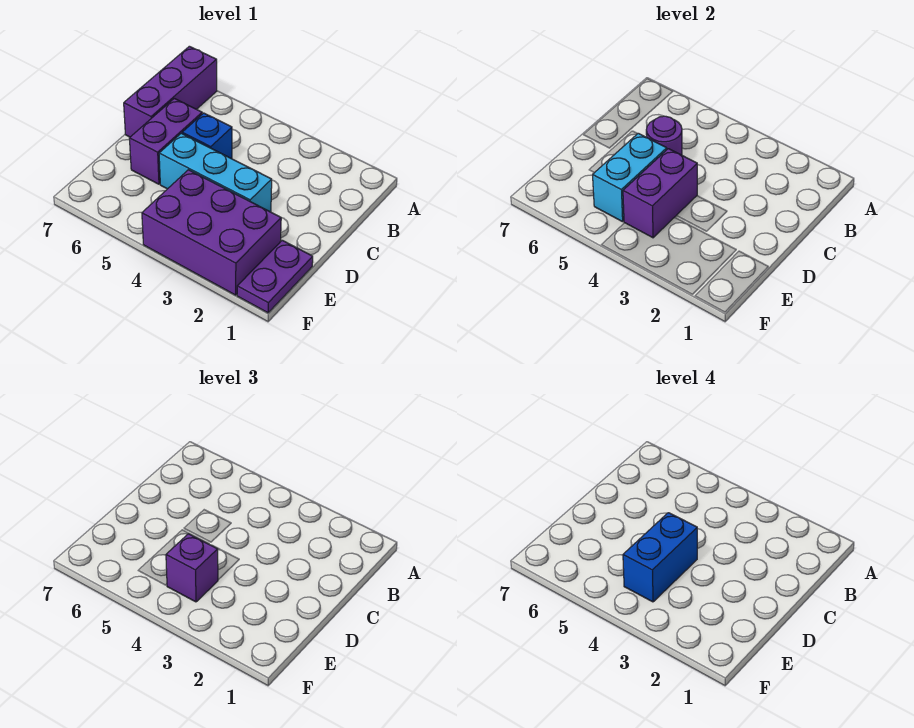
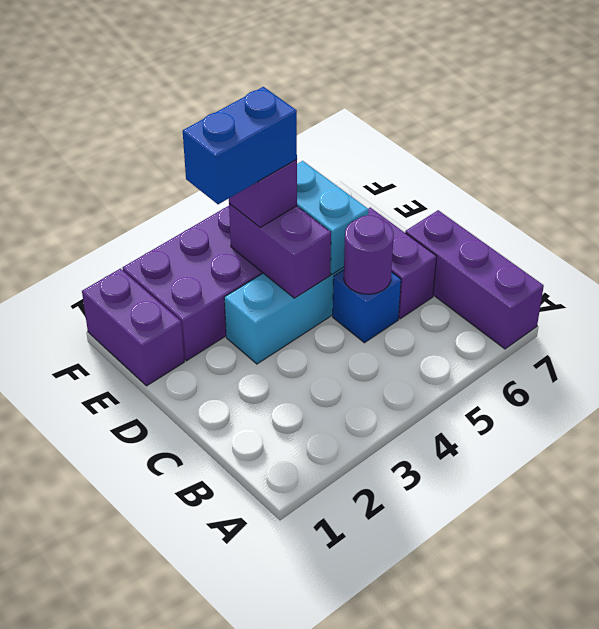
blue 1x2 brick [623,513,697,602] -> blue 1x2 brick turned to [183,87,297,204]
purple 1x2 plate [237,240,313,313] -> purple 1x2 brick [82,269,184,386]

